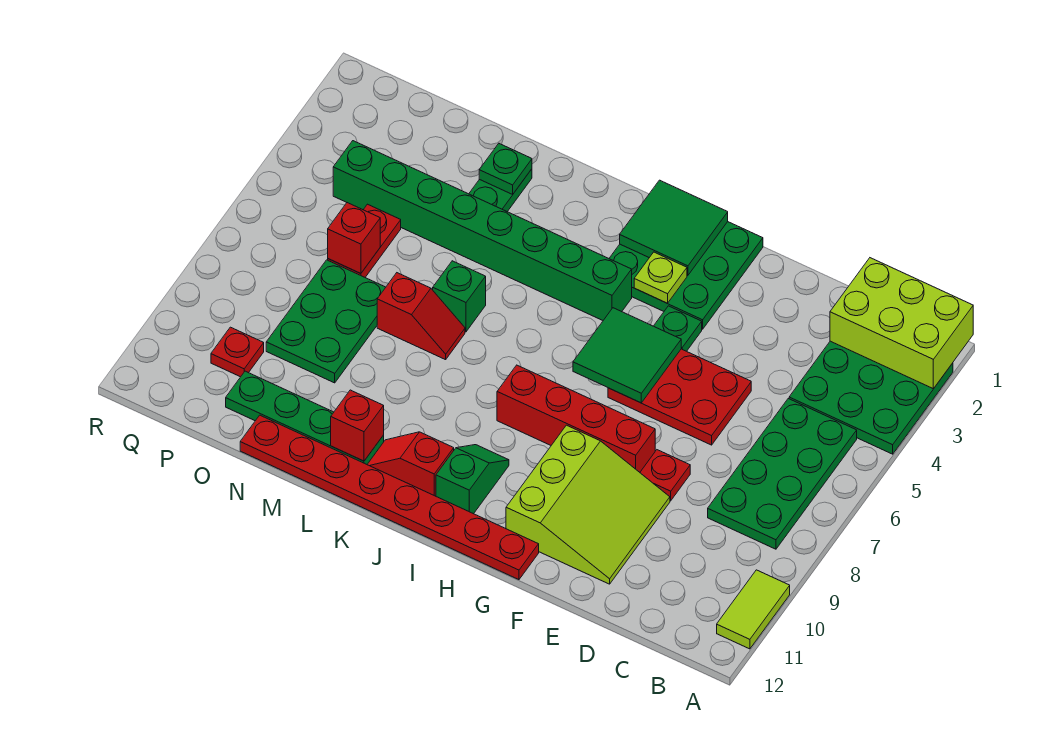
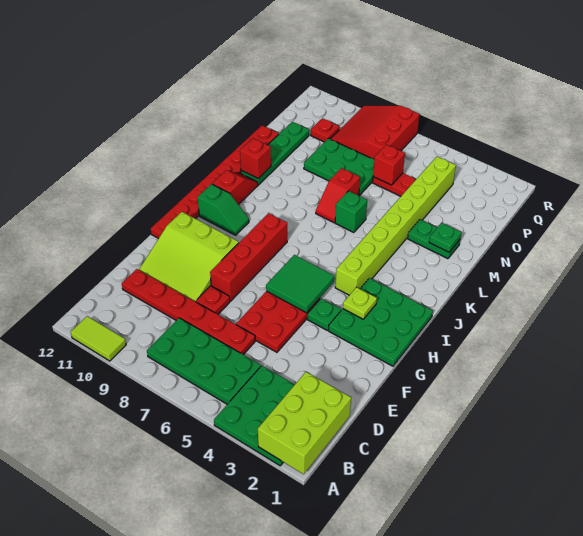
none -> red 1x6 plate [122,269,255,355]
green 2x2 tile [620,180,728,275] -> none
green 1x8 brick [333,141,632,320] -> lime 1x8 brick [335,157,456,295]
none -> red 3x3 slope [331,106,420,159]

